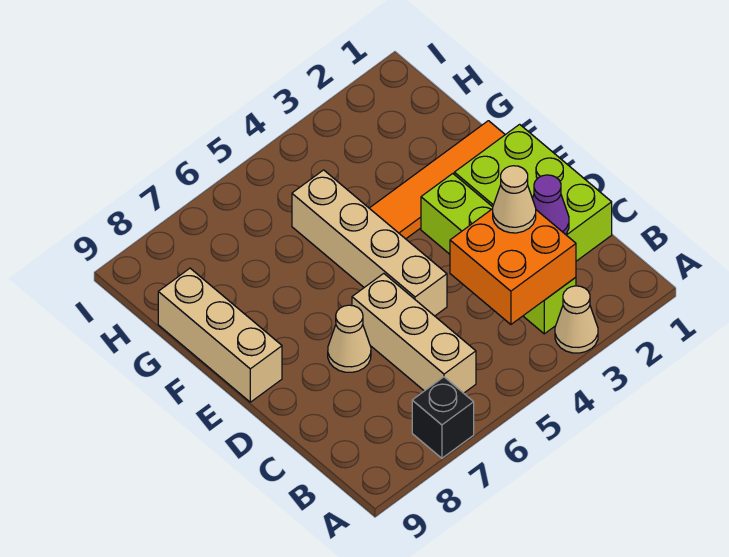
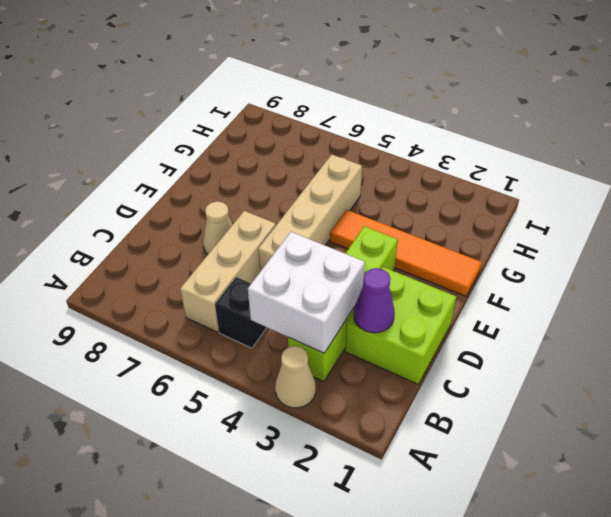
black 1x1 brick [412,377,474,458] -> black 1x1 brick moved to [215,277,267,348]
orange 2x2 brick [450,209,576,324] -> white 2x2 brick [248,232,365,353]
lime 2x3 brick [454,124,612,261] -> lime 2x2 brick [345,267,456,384]
tan 1x1 cone [493,166,536,233] -> none
tan 1x3 brick [158,268,282,402] -> none

